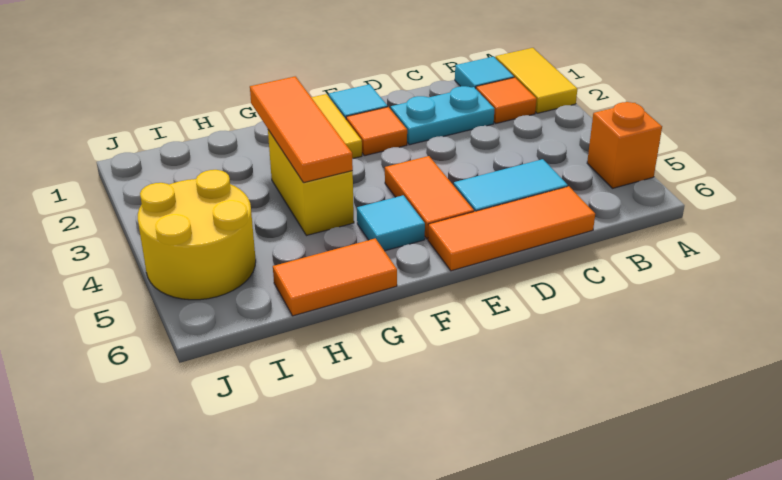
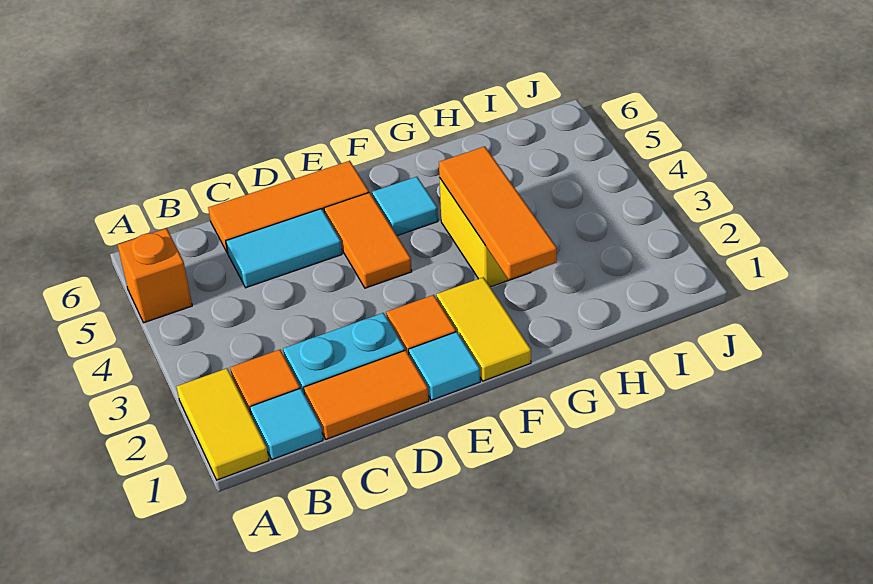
orange 1x2 tile [273,238,397,316] -> orange 1x2 tile moved to [304,350,429,439]
yellow 2x2 round brick [138,170,256,300] -> none

